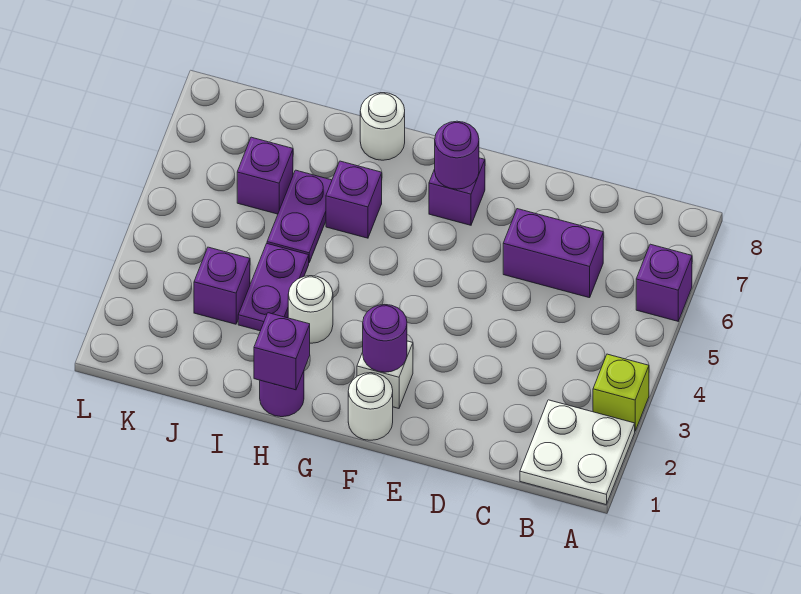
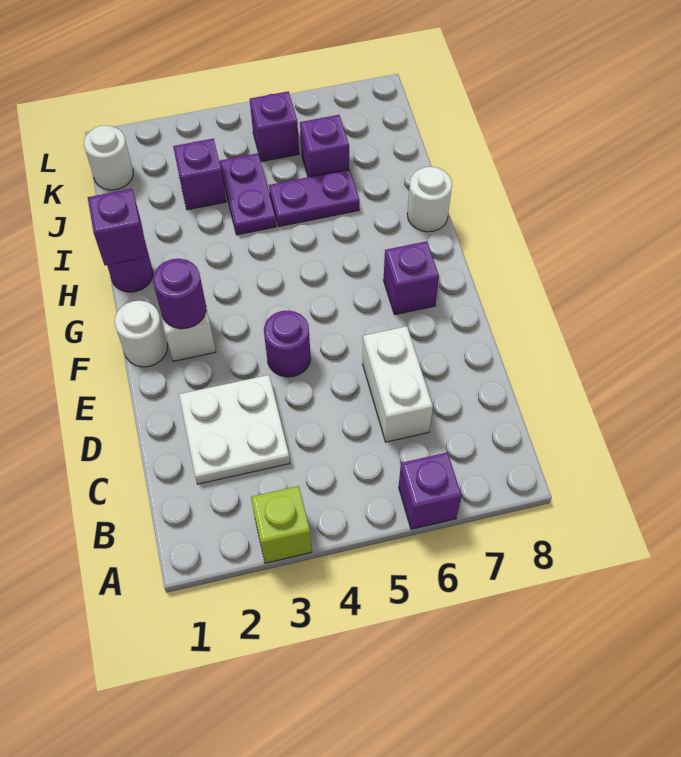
white 2x2 plate [520,400,635,504] -> white 2x2 plate moved to [179,375,290,484]
purple 1x2 brick [503,209,603,298] -> white 1x2 brick [363,326,433,442]
purple 1x1 round brick [435,121,479,189] -> purple 1x1 round brick moved to [264,311,311,377]
white 1x1 round brick [288,276,333,343] -> white 1x1 round brick moved to [84,126,133,190]
purple 1x1 brick [326,161,382,238] -> purple 1x1 brick moved to [250,92,299,162]
purple 1x2 plate [238,244,309,331] -> purple 1x2 plate turned to [219,153,276,235]

